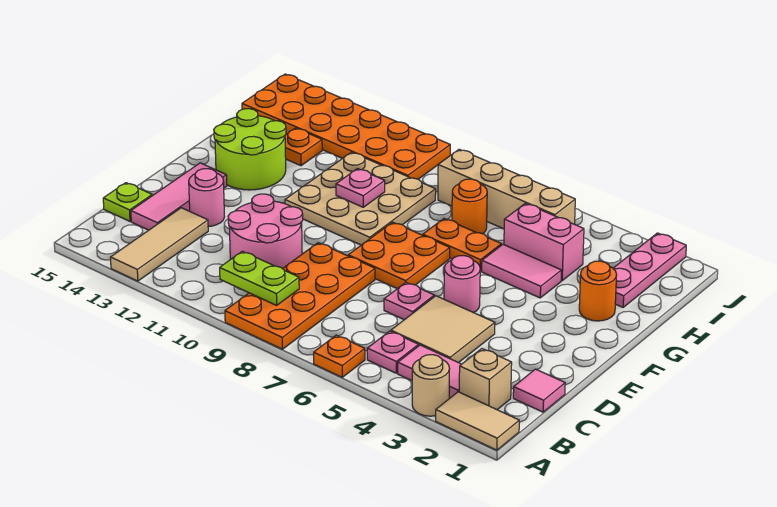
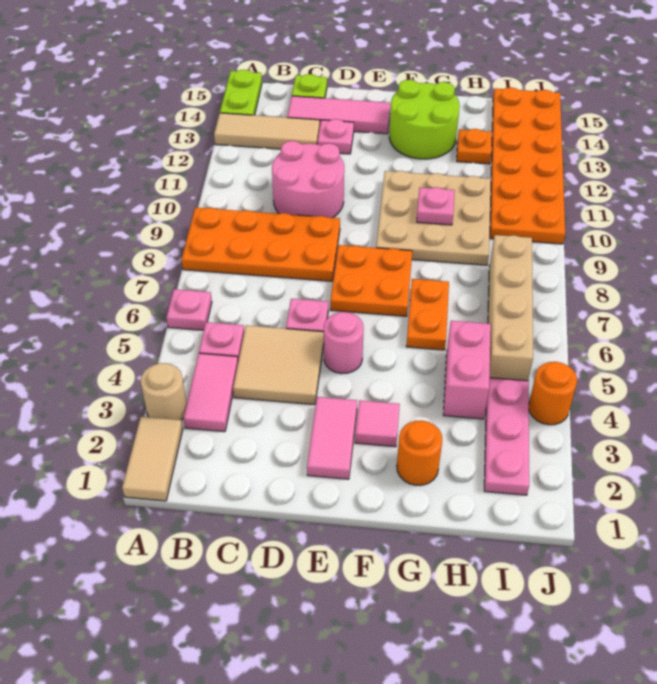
orange 1x1 plate [314,335,365,377] -> pink 1x1 plate [166,289,212,330]
tan 1x1 brick [459,349,512,410] -> none
lime 1x2 plate [220,251,299,305] -> lime 1x2 plate moved to [220,70,262,115]
pink 1x1 tile [513,369,565,412] -> pink 1x1 tile moved to [355,400,400,447]
pink 1x1 round brick [189,169,224,227] -> pink 1x1 plate [318,119,354,154]
pink 1x2 tile [482,245,561,298] -> pink 1x2 tile moved to [307,397,357,479]
pink 1x3 plate [613,233,686,307] -> pink 1x3 plate turned to [484,378,529,495]
orange 1x1 round brick [452,179,487,234] -> orange 1x1 round brick moved to [529,362,577,425]

